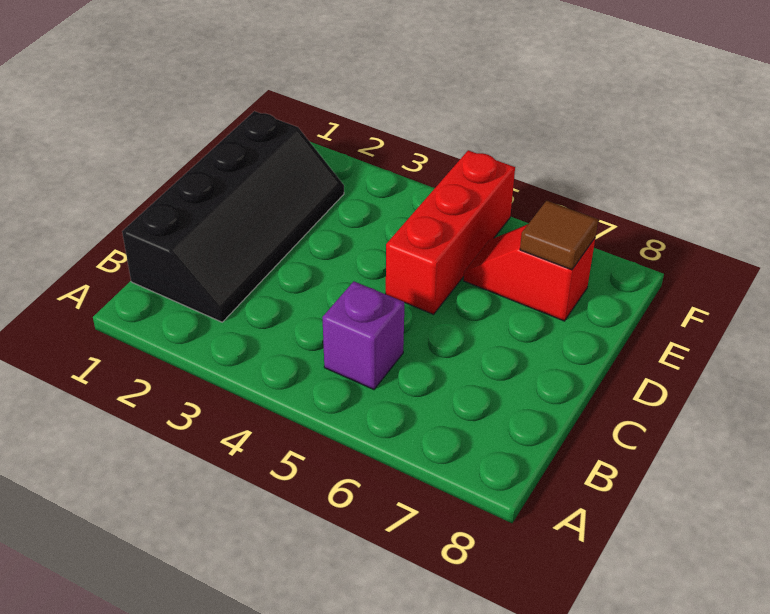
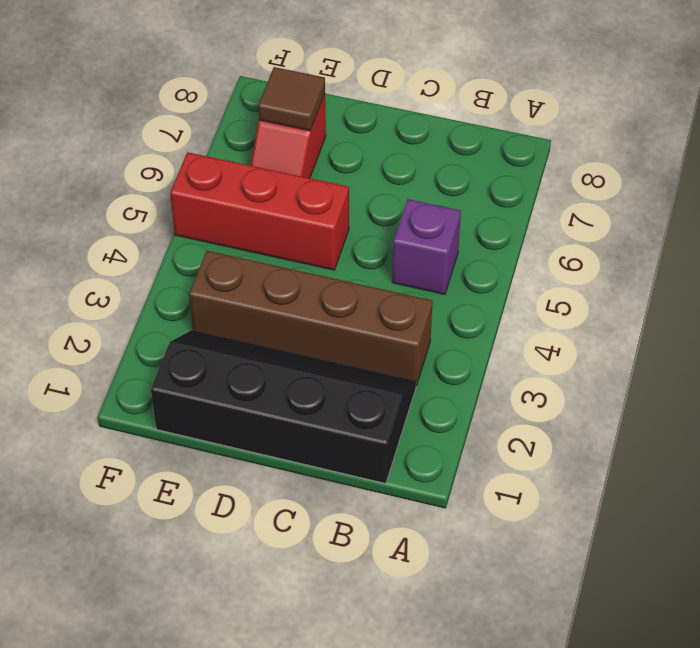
none -> brown 1x4 brick [189,251,433,386]

